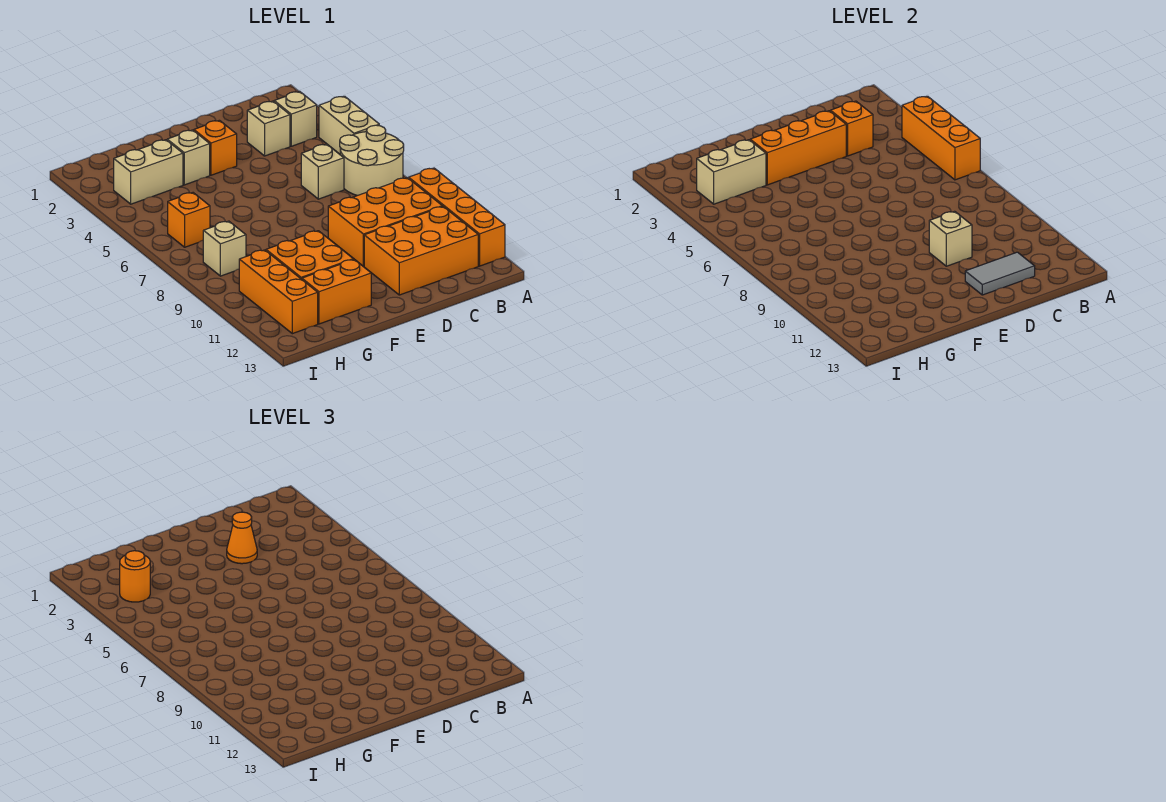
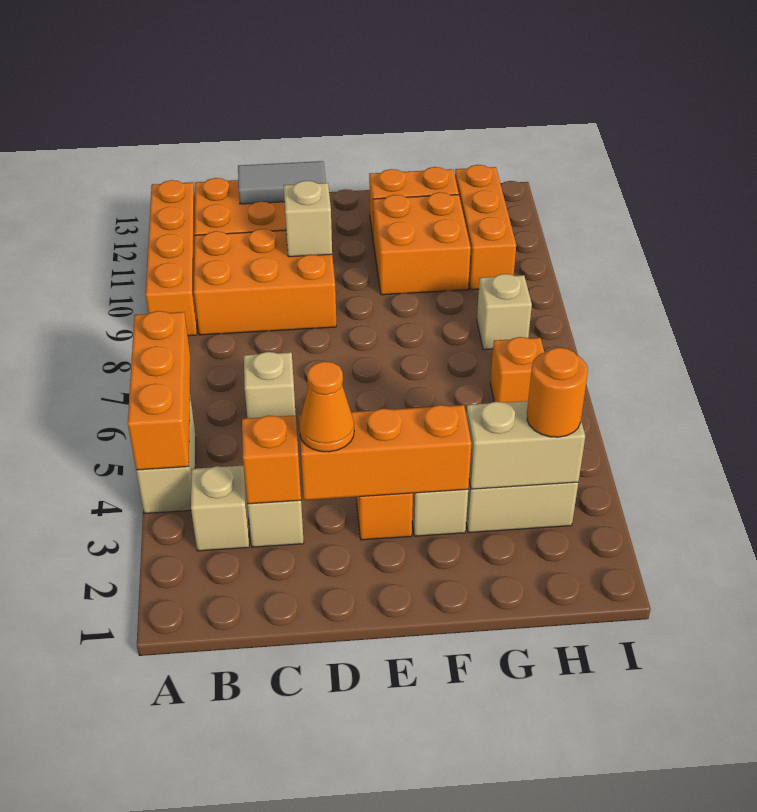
tan 2x2 round brick [340,125,404,196] -> none

